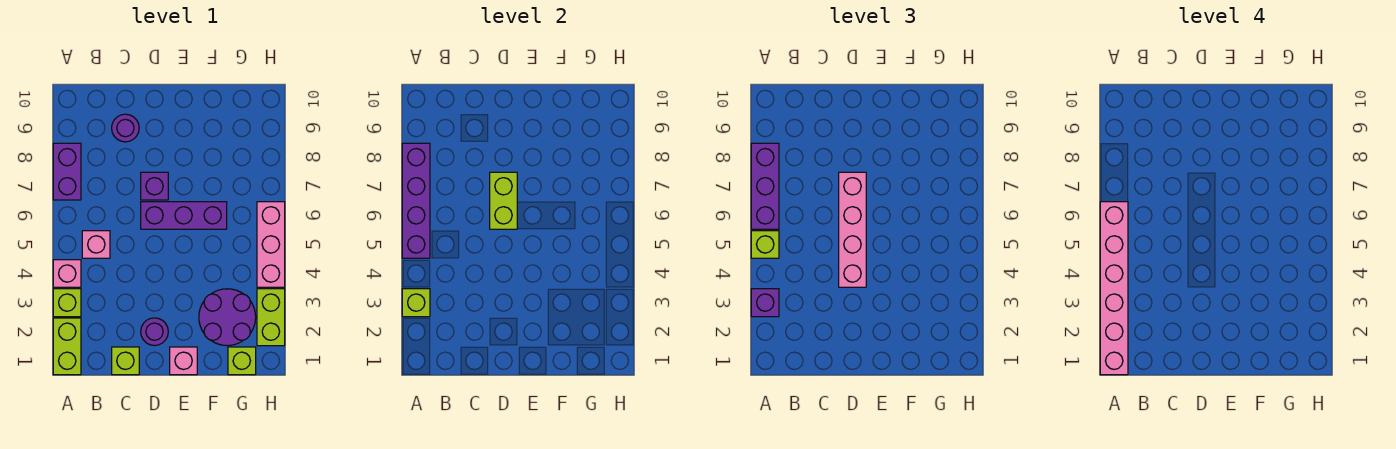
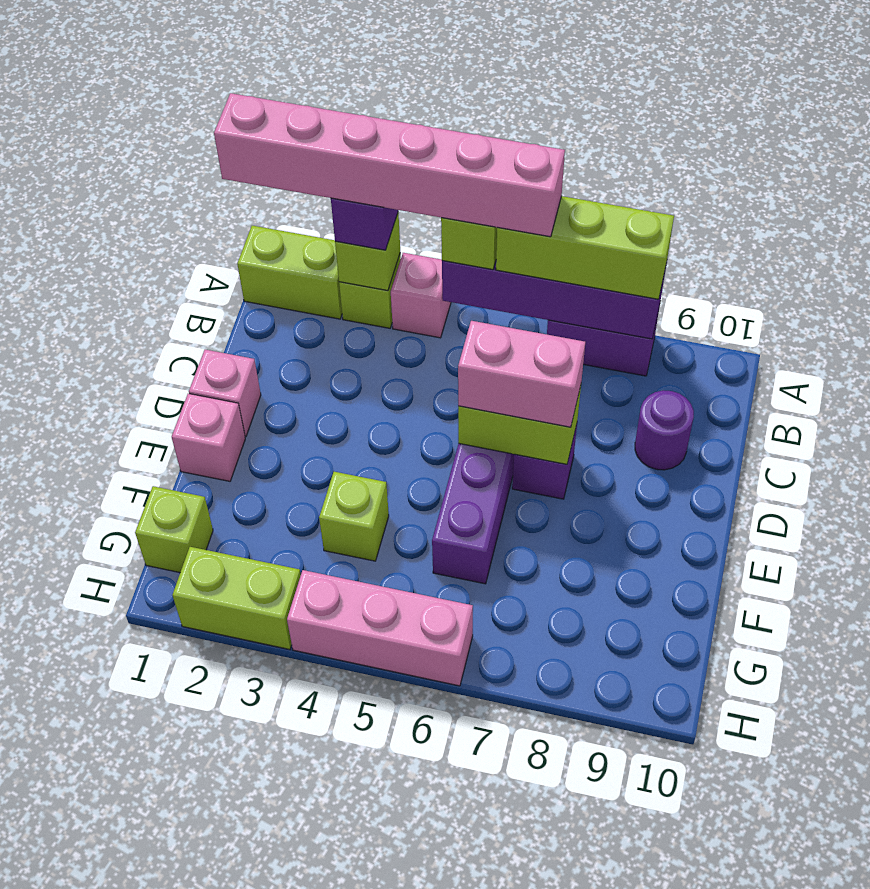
purple 1x3 brick [751,143,779,229] -> lime 1x3 brick [496,196,674,299]
pink 1x1 brick [82,231,110,258] -> pink 1x1 brick moved to [189,350,261,436]
lime 1x1 brick [112,347,139,375] -> lime 1x1 brick moved to [319,472,389,561]
purple 1x1 round brick [141,318,168,346] -> none
pink 1x4 brick [839,172,866,287] -> pink 1x2 brick [458,321,585,427]
purple 2x2 round brick [199,289,256,346] -> none

